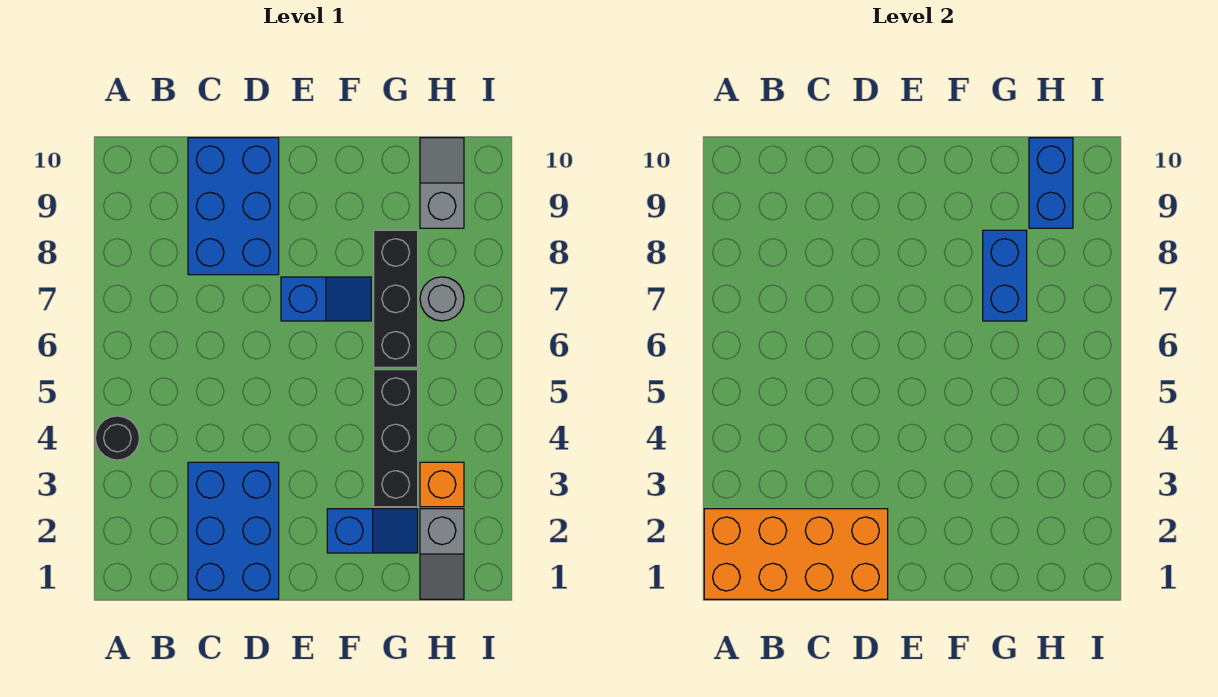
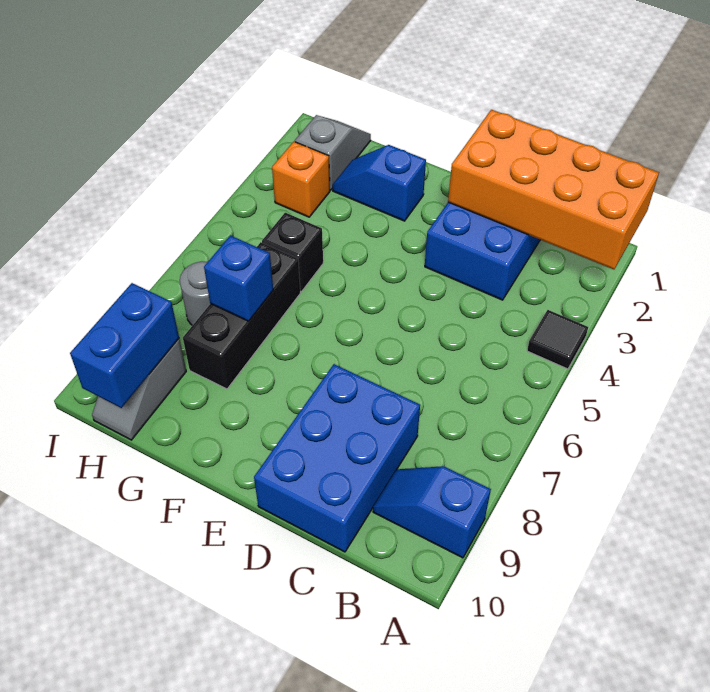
black 1x1 round brick [95,416,139,460] -> black 1x1 tile [527,310,588,369]
blue 1x2 slope [281,277,371,321] -> blue 1x2 slope moved to [373,466,491,558]
black 1x3 brick [374,370,418,507] -> black 1x1 brick [262,213,323,292]
blue 1x2 brick [983,230,1027,321] -> blue 1x1 brick [204,235,273,321]

